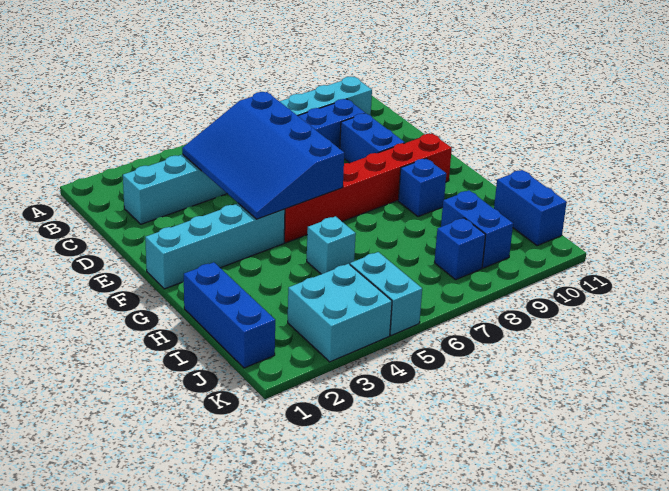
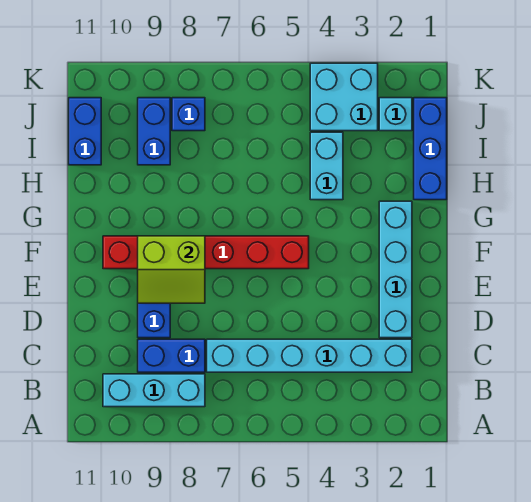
blue 3x4 slope [182,92,344,219] -> none
none -> lime 2x2 slope [138,236,205,303]
cyan 1x4 brick [145,203,285,289] -> cyan 1x4 brick turned to [379,201,412,338]
blue 1x1 brick [398,158,446,217] -> none
cyan 1x1 brick [307,216,356,274] -> cyan 1x1 brick moved to [379,98,412,131]
cyan 1x2 brick [350,252,422,336] -> cyan 1x2 brick moved to [310,132,343,200]

